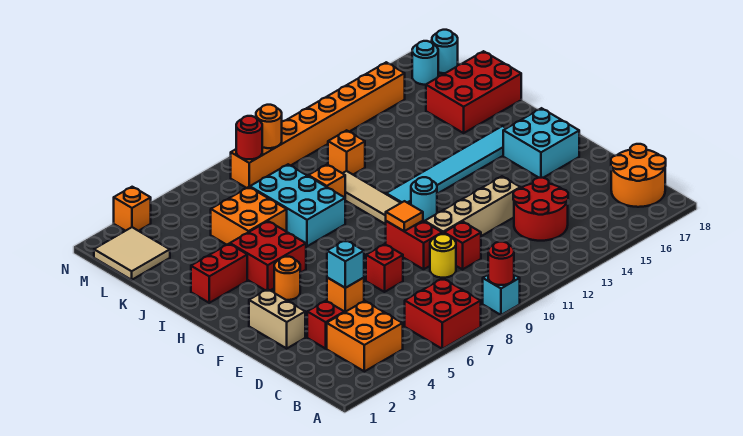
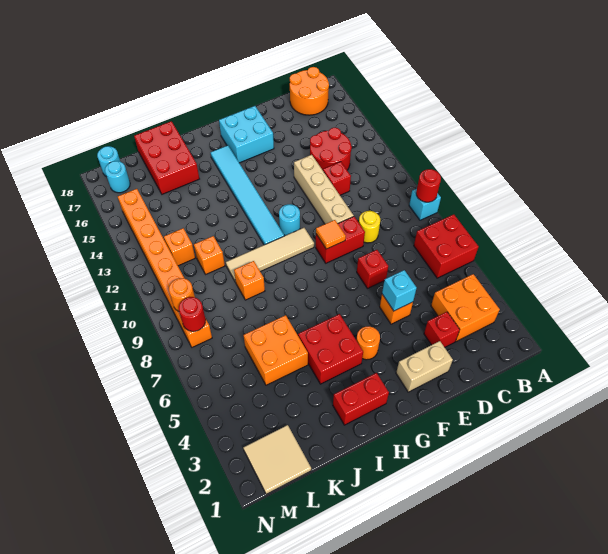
red 1x1 brick [444,222,481,269] -> red 1x1 brick moved to [323,162,351,195]
red 1x2 brick [191,244,247,303] -> red 1x2 brick turned to [333,373,389,425]
cyan 2x3 brick [250,164,345,246] -> none
orange 1x1 brick [114,187,151,231] -> orange 1x1 brick moved to [164,228,195,266]

